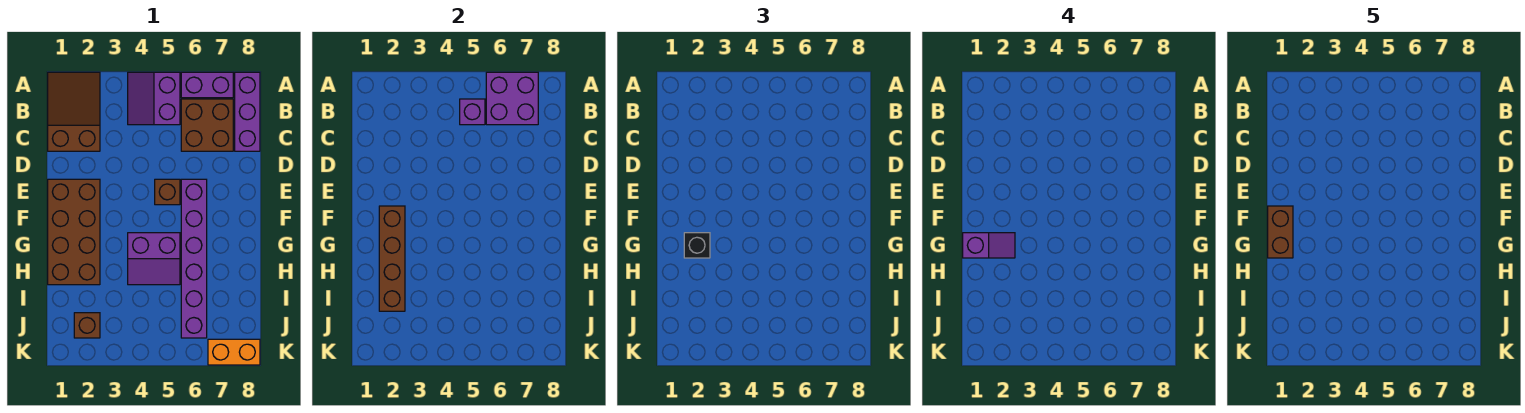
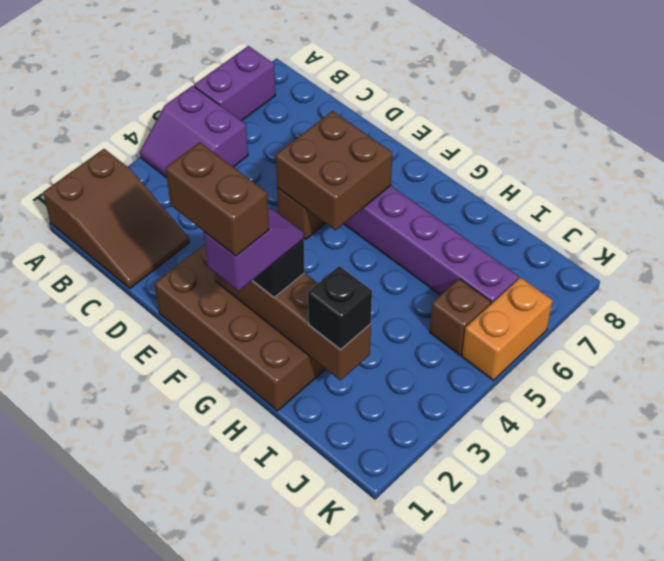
brown 2x3 slope [48,72,100,151] -> brown 2x3 slope turned to [43,149,189,289]
purple 2x2 brick [486,72,538,125] -> none
purple 1x3 brick [235,72,260,151] -> none
purple 1x1 brick [460,99,485,125] -> none
brown 2x2 brick [181,99,233,151] -> brown 2x2 brick moved to [276,111,392,230]
purple 2x2 slope [128,233,180,285] -> none
none -> black 1x1 brick [308,266,372,350]
brown 1x1 brick [74,313,100,338] -> brown 1x1 brick moved to [430,279,491,355]
orange 1x2 brick [208,339,260,365] -> orange 1x2 brick moved to [462,278,553,380]

